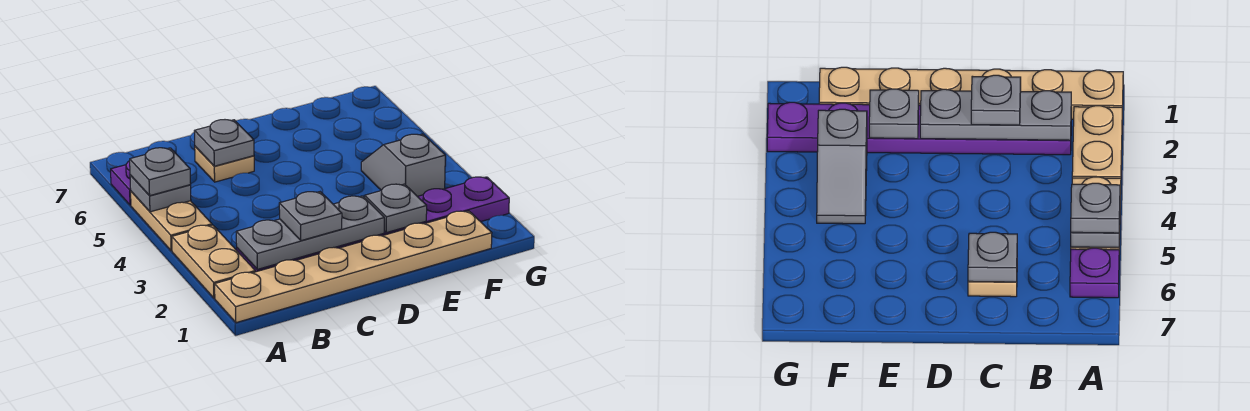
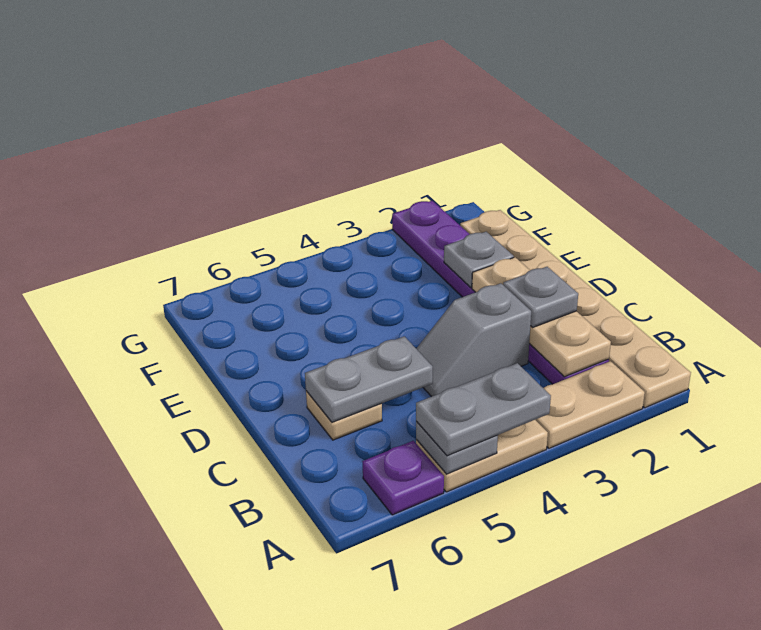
grey 1x1 plate [130,148,191,196] -> grey 1x2 plate [416,363,551,456]
grey 1x3 plate [236,196,384,269] -> tan 1x3 plate [472,257,611,377]
grey 1x1 plate [194,120,254,166] -> grey 1x2 plate [305,336,433,422]
grey 1x2 slope [361,134,445,196] -> grey 1x2 slope moved to [416,283,531,397]

